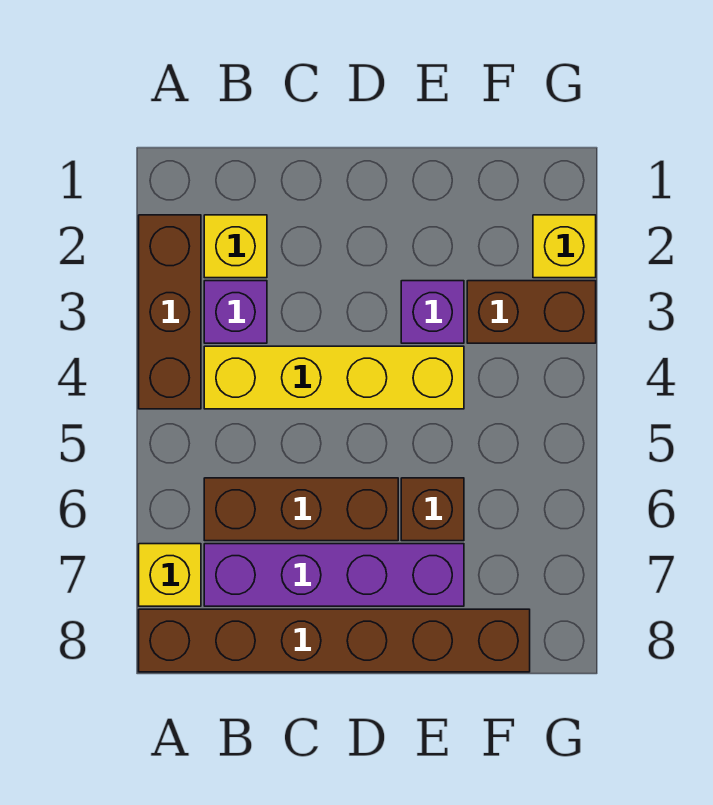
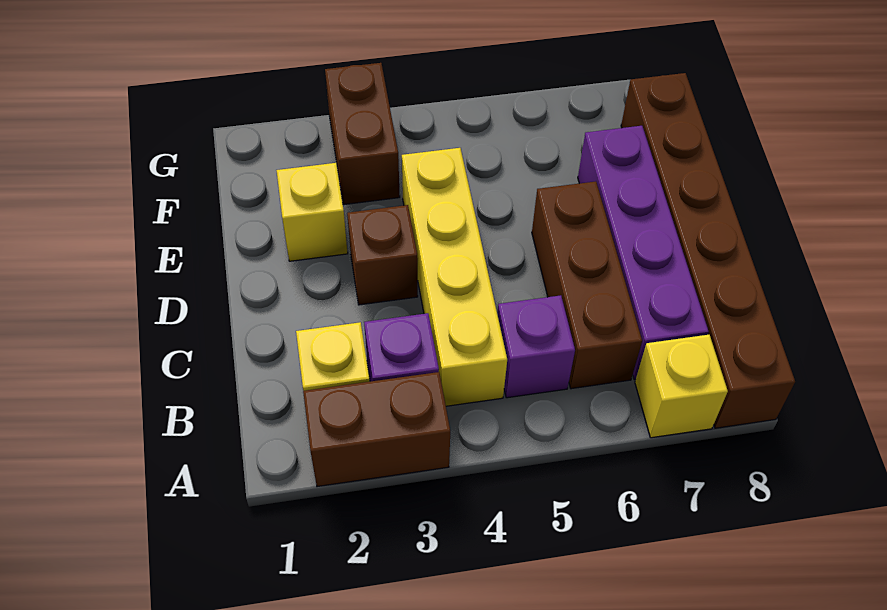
brown 1x3 brick [139,215,201,409] -> brown 1x2 brick [303,372,450,487]
purple 1x1 brick [401,281,464,343] -> purple 1x1 brick moved to [497,295,575,398]
brown 1x1 brick [401,478,464,541] -> brown 1x1 brick moved to [347,205,418,305]
yellow 1x1 brick [533,215,596,278] -> yellow 1x1 brick moved to [276,163,348,261]

